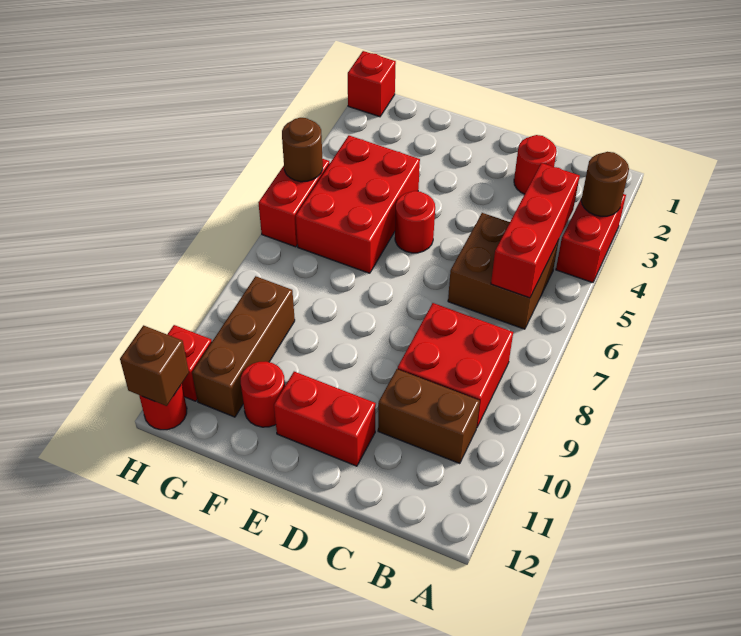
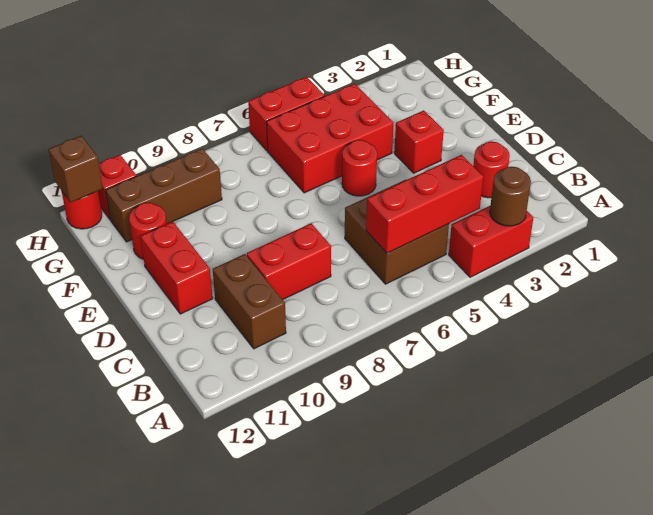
red 2x2 brick [398,303,513,428] -> red 1x2 brick [247,223,331,300]
red 1x1 brick [348,51,396,117] -> red 1x1 brick moved to [394,110,444,173]
brown 1x1 round brick [282,118,323,182] -> none

